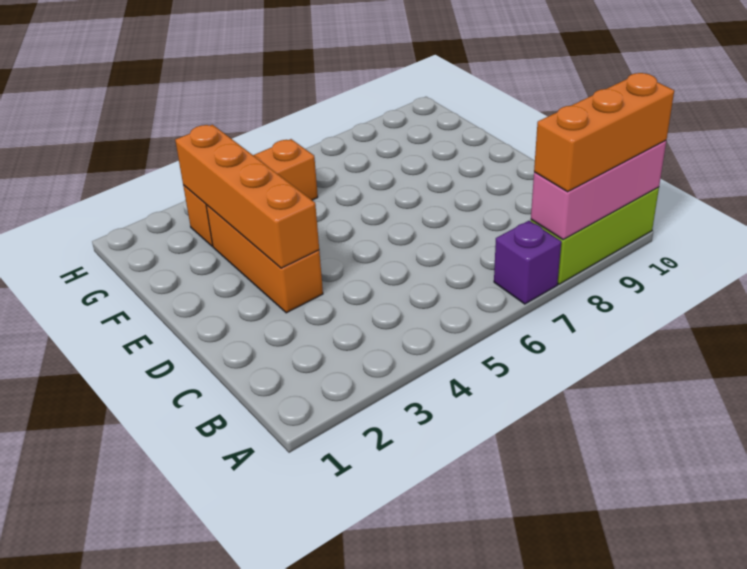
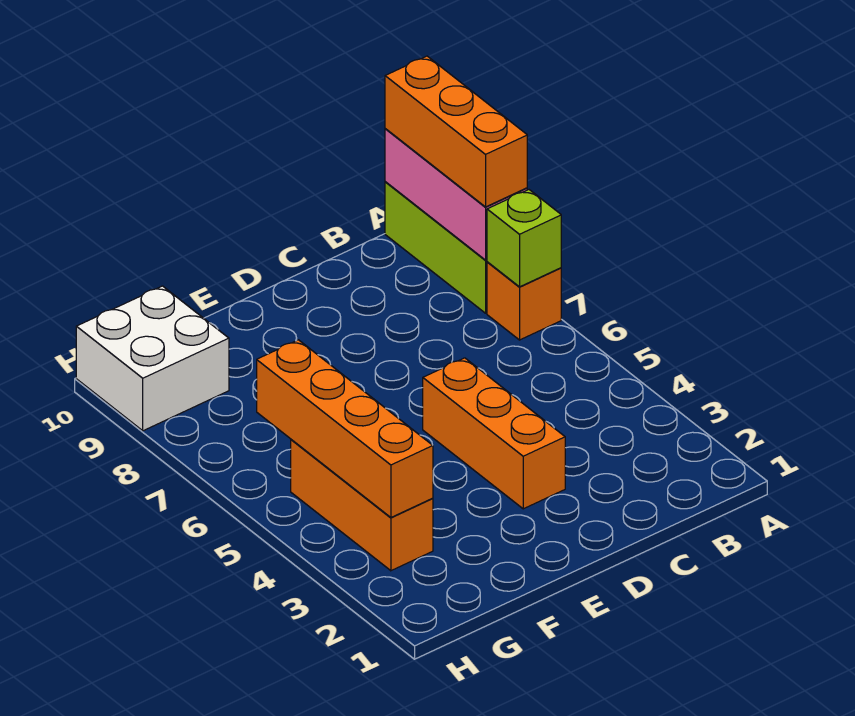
purple 1x1 brick [494,221,561,304] -> orange 1x1 brick [487,262,561,340]
none -> lime 1x1 brick [487,190,561,287]
orange 1x3 brick [206,205,323,313] -> orange 1x3 brick turned to [423,358,565,509]
orange 1x4 brick [175,125,319,268] -> orange 1x4 brick turned to [257,340,433,517]
none -> white 2x2 brick [76,286,229,431]

